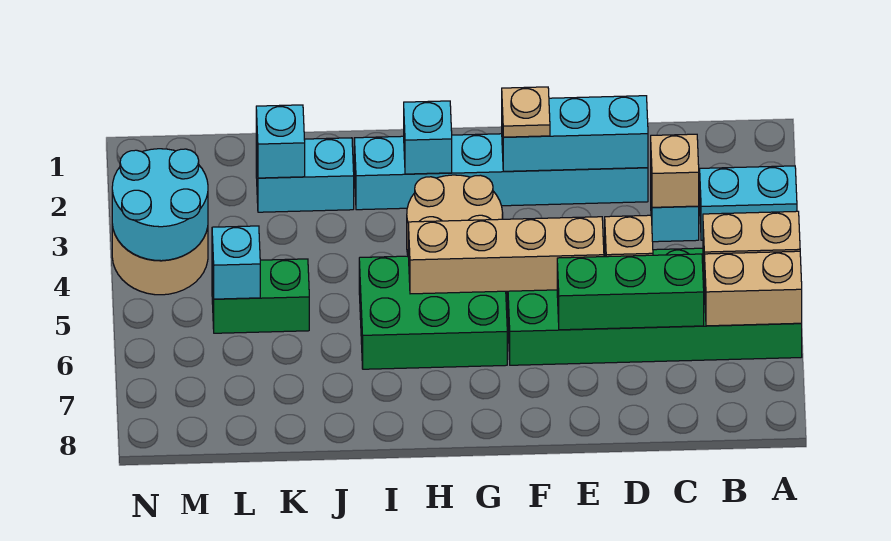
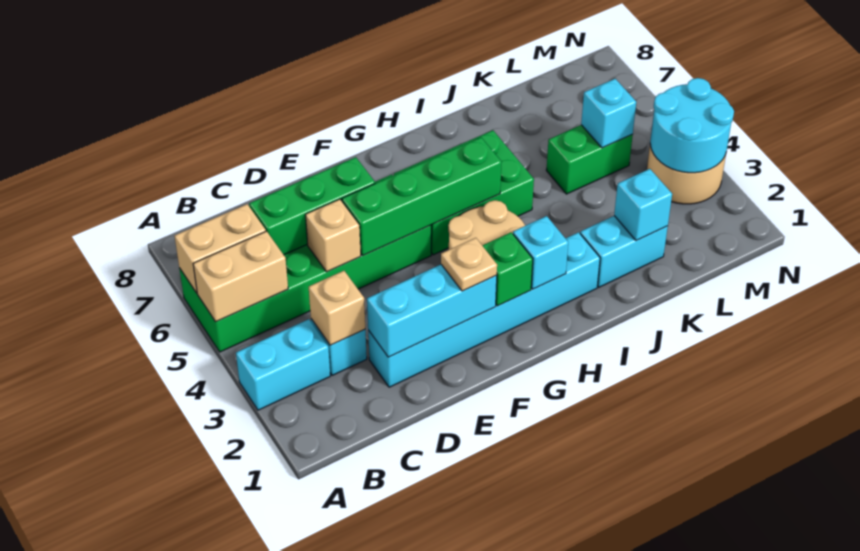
tan 1x4 brick [408,217,604,294] -> green 1x4 brick [342,137,502,256]
none -> green 1x1 brick [482,232,533,306]

